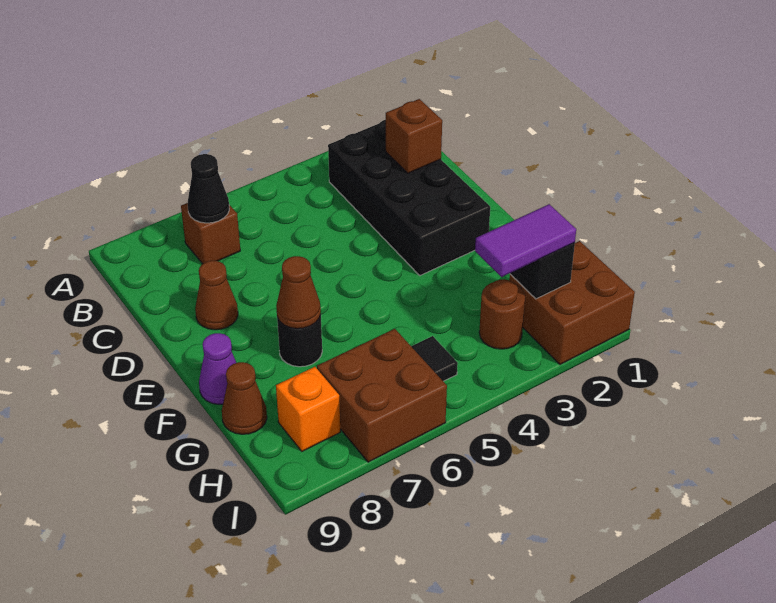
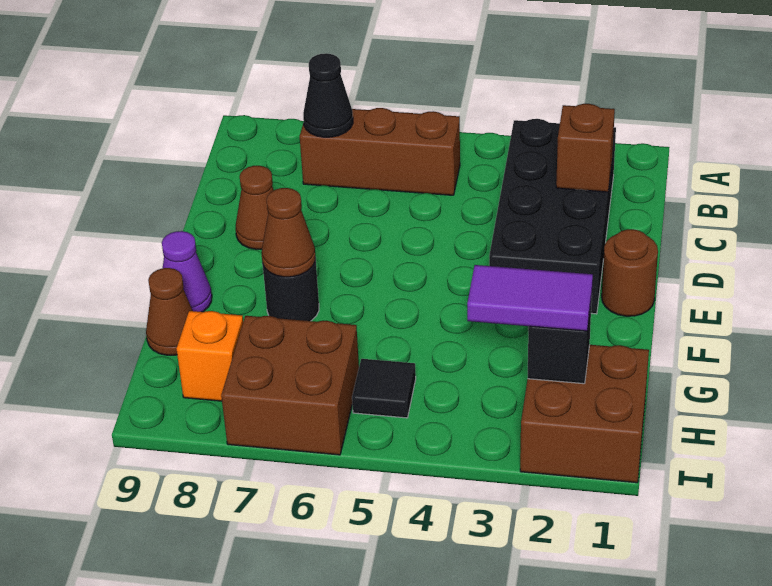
brown 1x1 brick [181,203,240,264] -> brown 1x3 brick [300,108,460,195]
brown 1x1 round brick [479,279,525,349] -> brown 1x1 round brick moved to [602,229,658,316]

